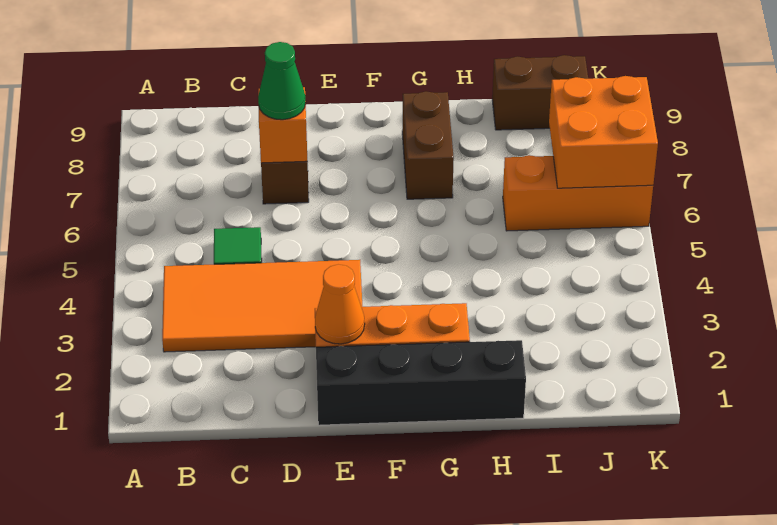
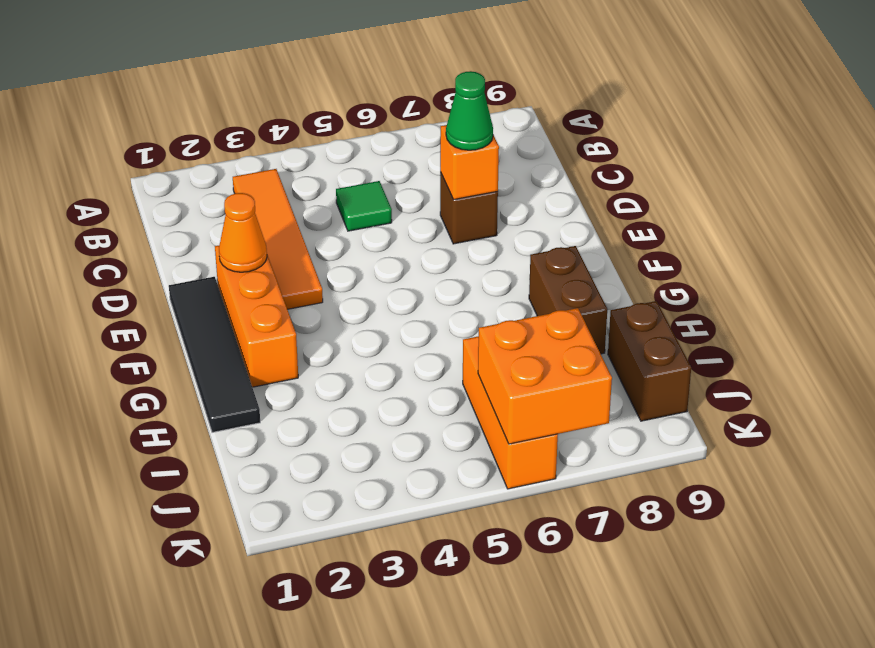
orange 2x4 tile [162,260,363,352] -> orange 1x4 tile [233,169,323,309]
black 1x4 brick [316,340,526,425] -> black 1x4 tile [169,277,260,432]
brown 1x2 brick [402,91,454,199] -> brown 1x2 brick turned to [529,246,607,354]

